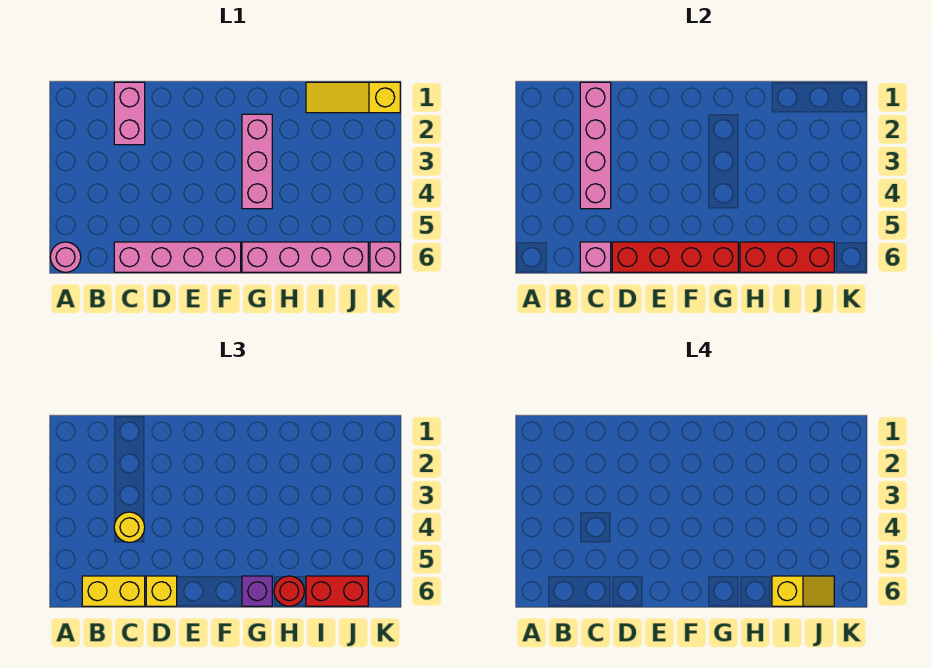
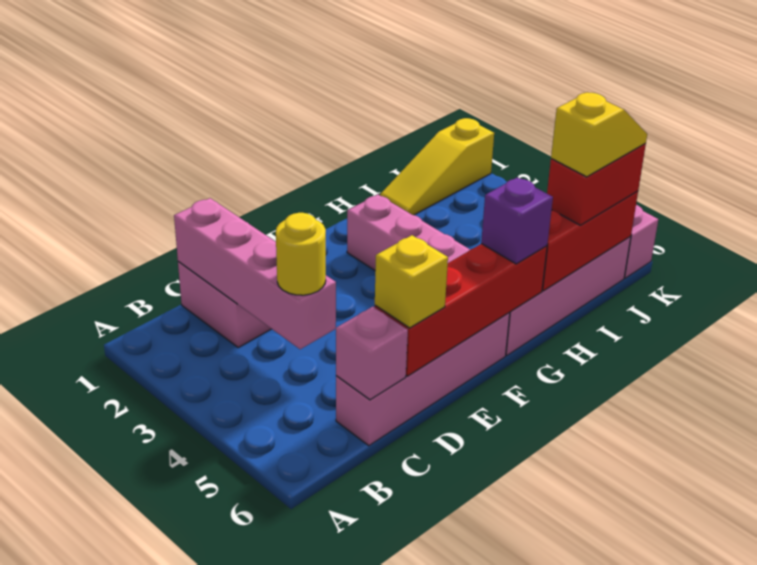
pink 1x1 round brick [50,242,81,272] -> none
yellow 1x2 brick [82,576,145,606] -> none
red 1x1 round brick [274,576,304,606] -> none

